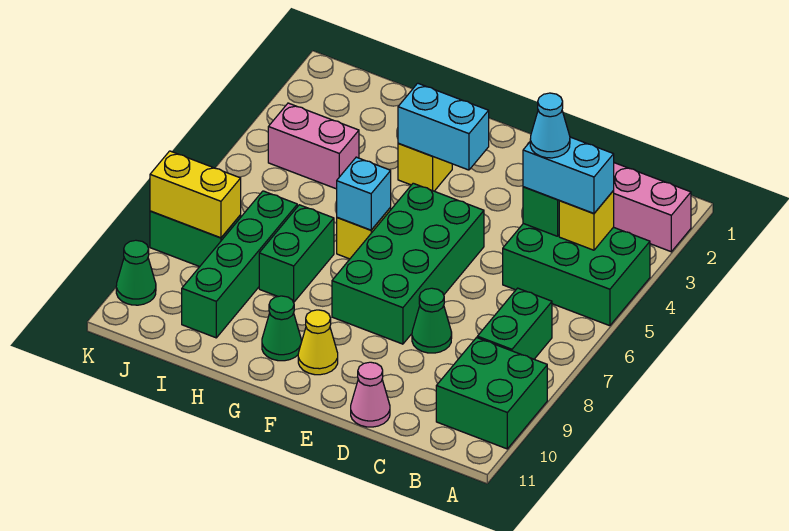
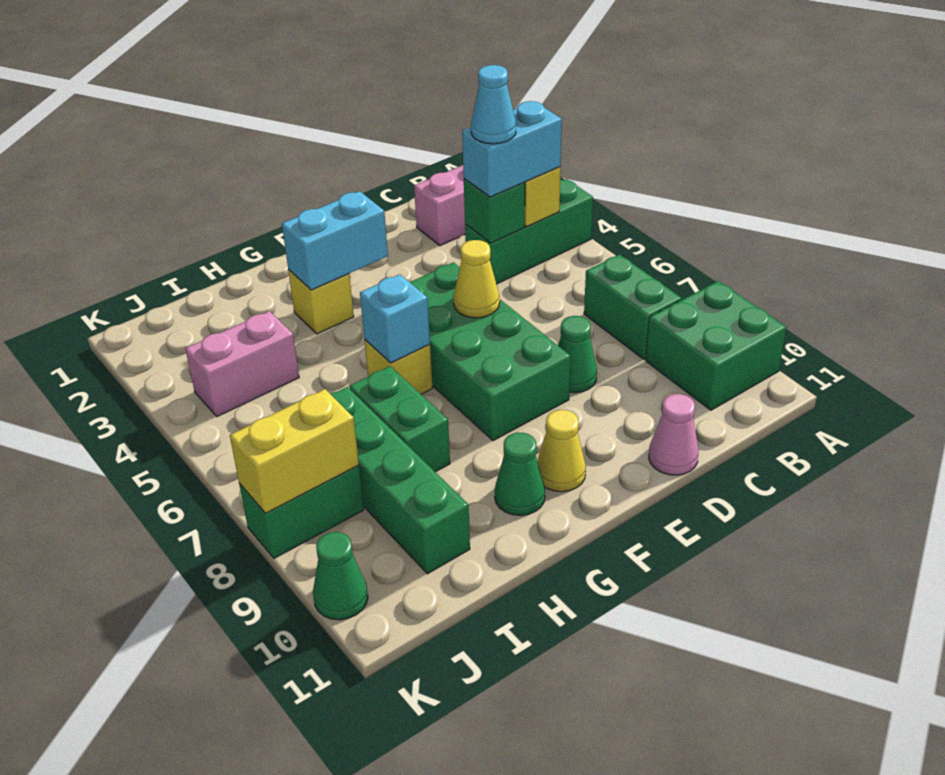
green 2x3 brick [503,224,650,326] -> green 1x3 brick [465,179,593,284]
none -> yellow 1x1 cone [453,240,500,318]

